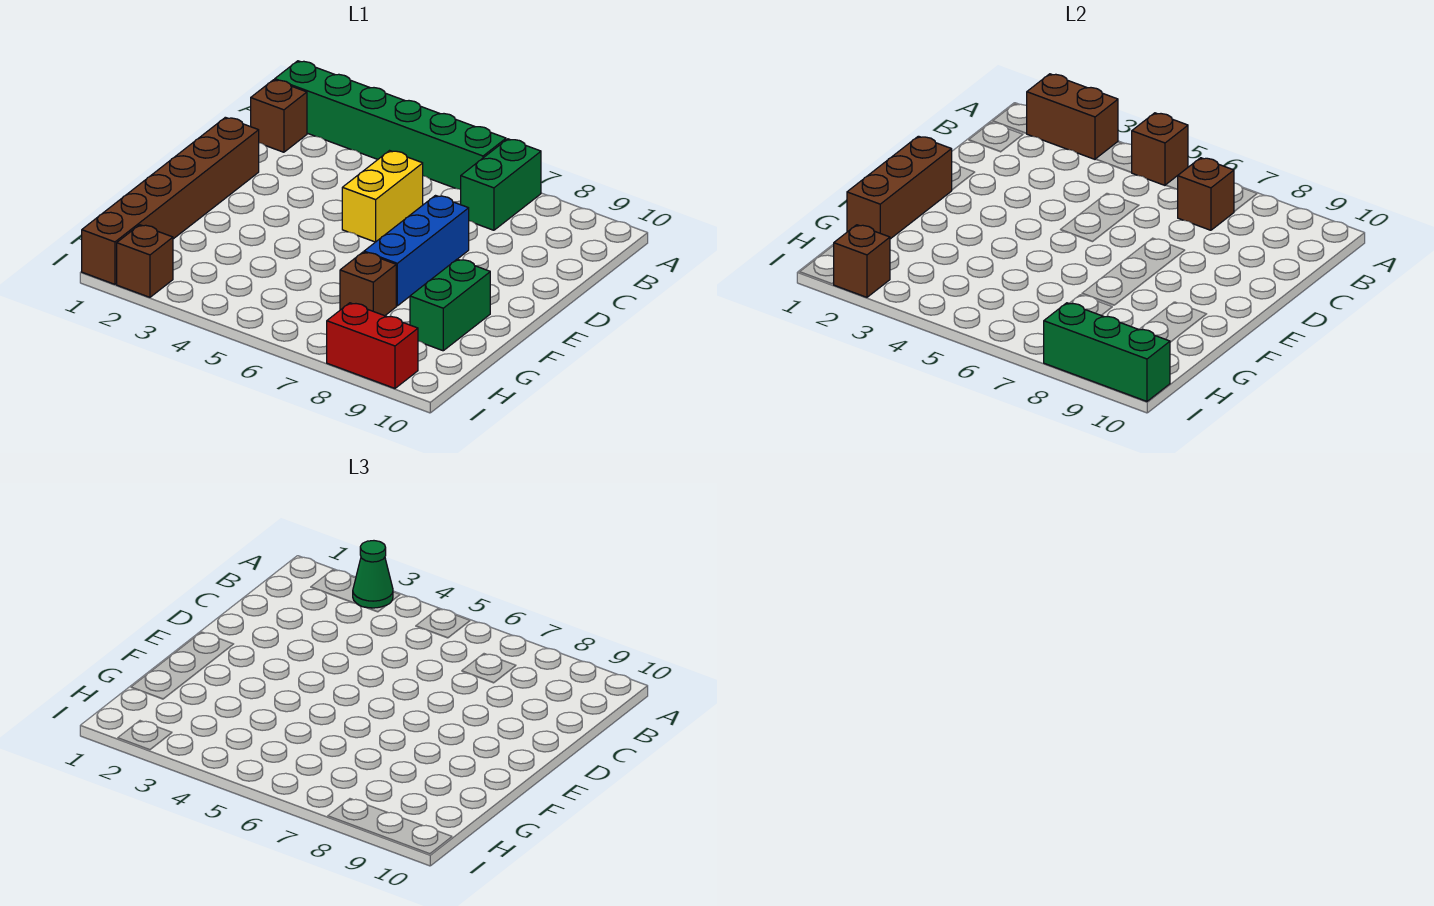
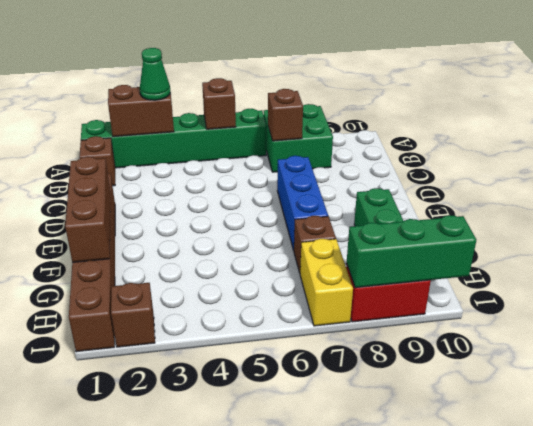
green 1x2 brick [461,139,541,230] -> green 2x2 brick [264,104,333,172]
yellow 1x2 brick [342,151,423,242] -> yellow 1x2 brick moved to [300,239,353,326]
brown 1x1 brick [833,225,890,297] -> none

